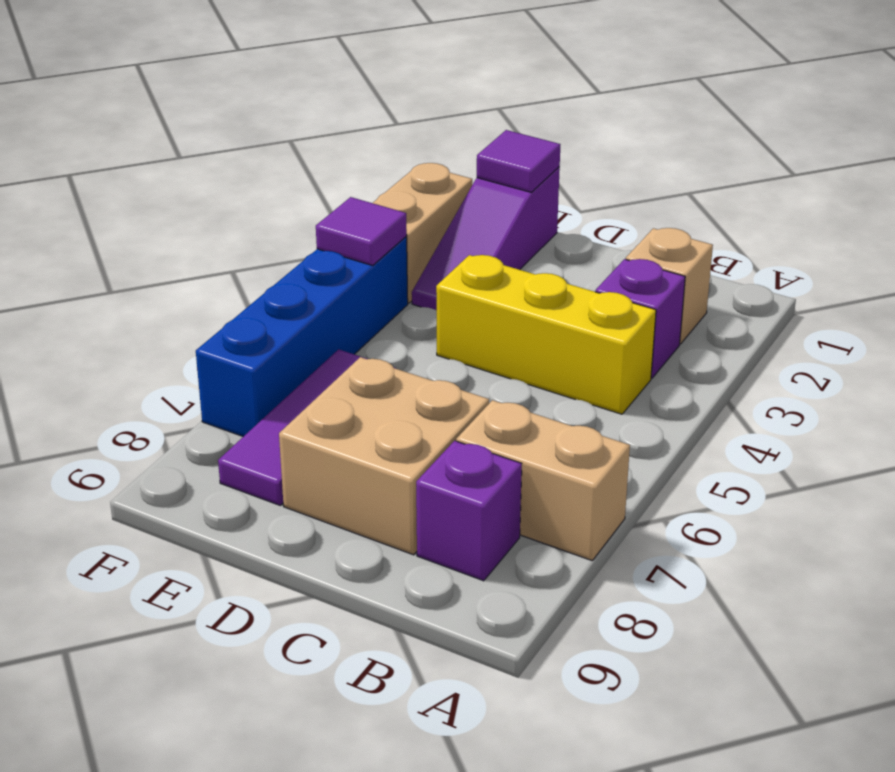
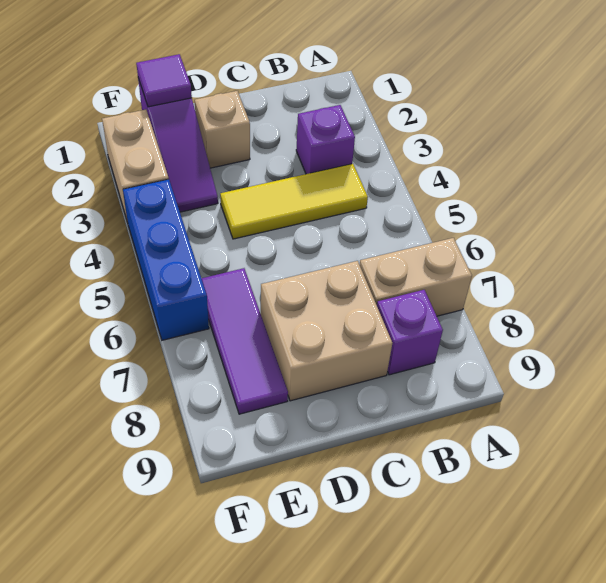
tan 1x1 brick [626,228,713,344] -> tan 1x1 brick moved to [195,91,250,168]
yellow 1x3 brick [436,255,656,414] -> yellow 1x3 tile [220,164,368,239]
blue 1x4 brick [196,237,408,437] -> blue 1x3 brick [123,179,209,340]
purple 1x1 tile [316,197,407,266] -> none

